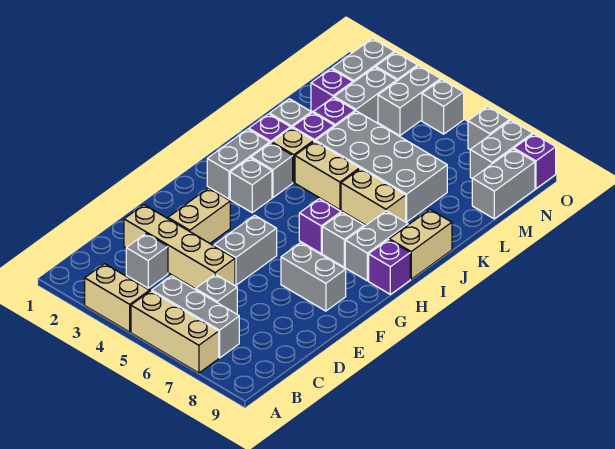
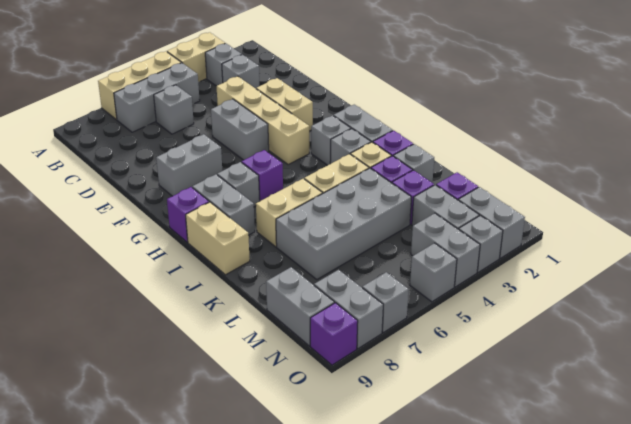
none -> grey 1x1 brick [205,43,242,86]
tan 1x4 brick [124,205,235,289] -> tan 1x4 brick turned to [216,76,309,164]

